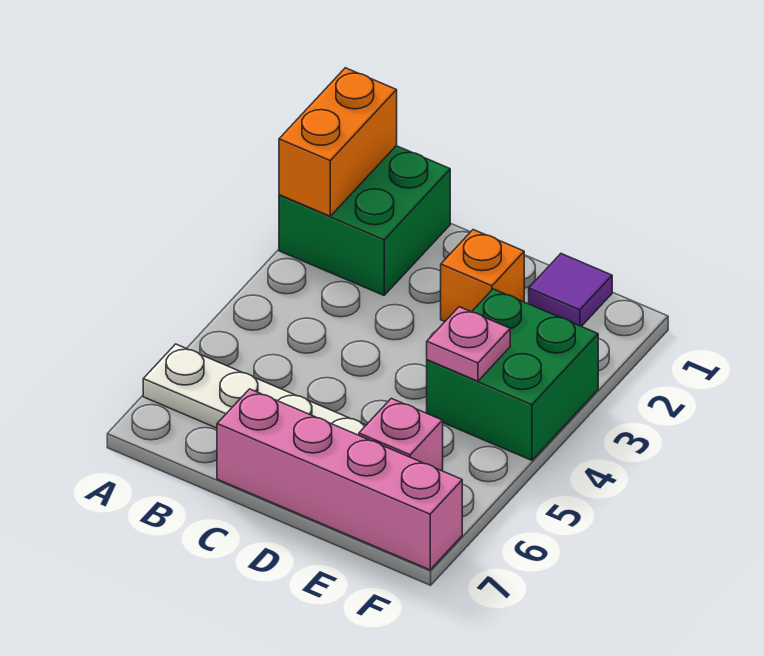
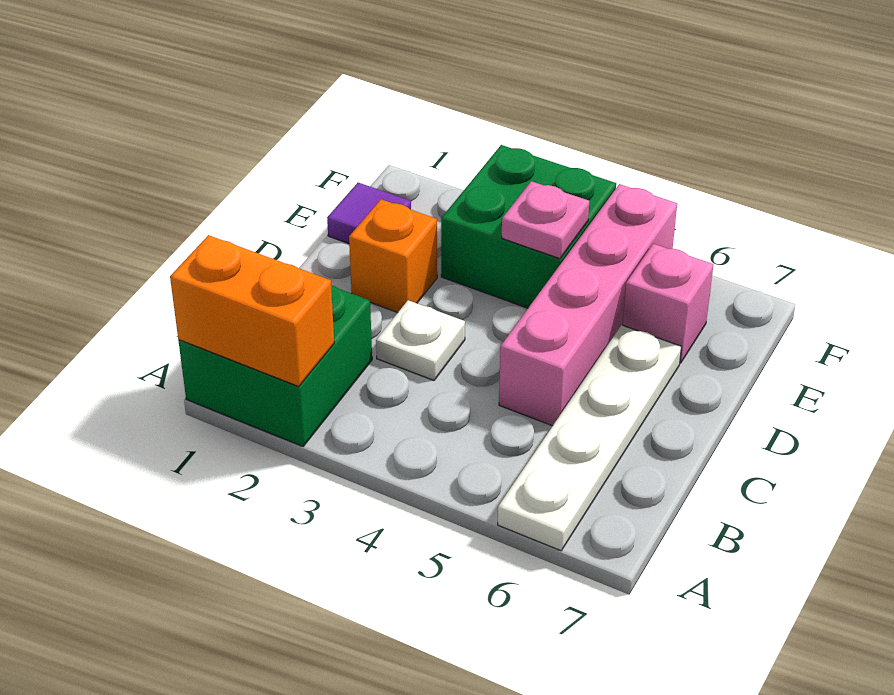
none -> white 1x1 plate [376,300,465,380]
pink 1x4 brick [217,389,462,570] -> pink 1x4 brick moved to [499,184,677,426]

